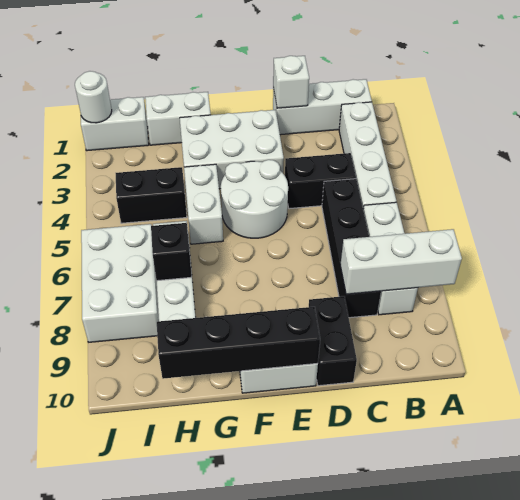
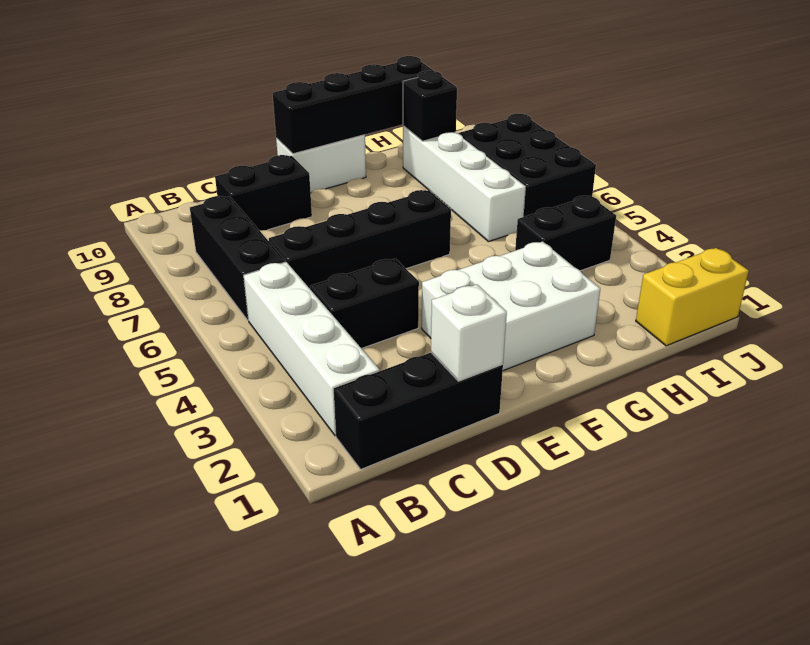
white 1x3 brick [340,229,462,294] -> none
white 1x3 brick [273,79,372,135] -> black 1x3 brick [334,353,503,469]
white 1x3 brick [363,202,418,315] -> black 1x3 brick [190,196,286,320]
black 1x4 brick [322,179,381,318] -> black 1x4 brick turned to [269,190,451,288]
black 1x2 brick [309,296,357,386] -> black 1x2 brick turned to [215,155,312,231]
white 2x2 round brick [221,160,288,238] -> none
white 1x2 brick [145,92,211,145] -> none
white 1x2 brick [184,164,223,244] -> none
black 1x1 brick [151,223,192,281] -> black 1x1 brick moved to [403,71,457,141]
white 1x2 brick [81,97,149,151] -> yellow 1x2 brick [636,248,749,346]
white 2x3 brick [81,224,159,342] -> black 2x3 brick [458,114,596,217]
white 1x1 round brick [75,71,112,123] -> none

